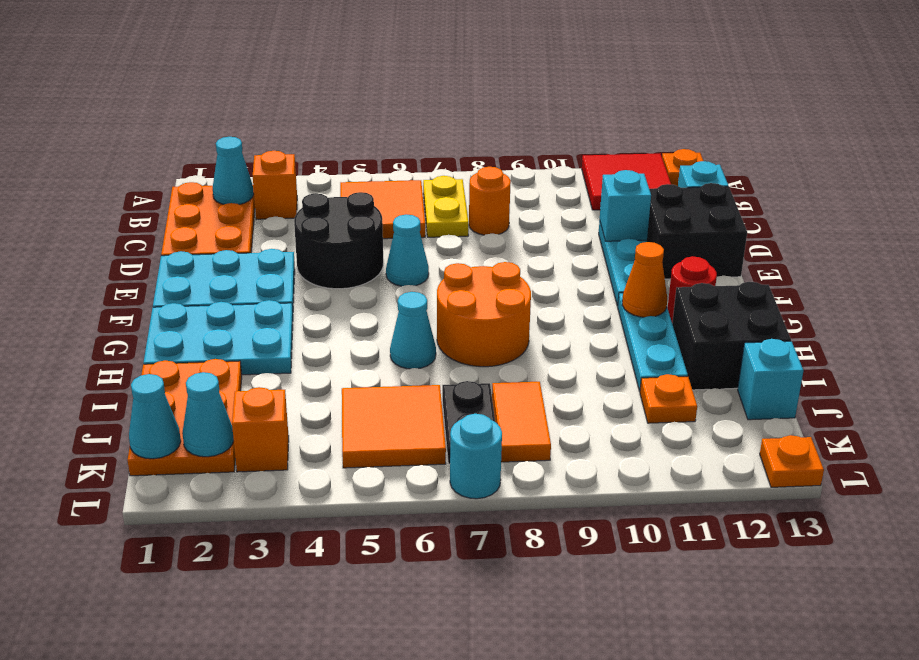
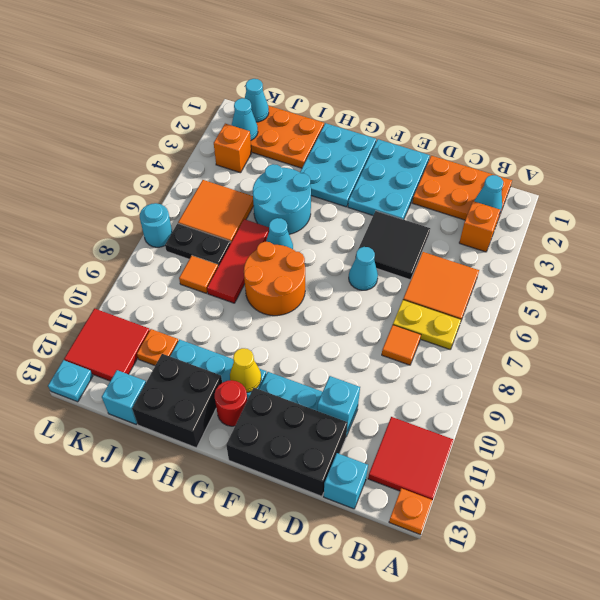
orange 1x1 round brick [469,167,511,235] -> orange 1x1 tile [382,325,421,365]
black 2x2 round brick [294,192,383,289] -> black 2x2 tile [355,211,430,280]
black 2x2 brick [647,183,747,279] -> black 2x3 brick [226,388,347,496]
orange 1x1 cone [622,242,667,317] -> yellow 1x1 cone [230,348,261,392]
none -> cyan 2x2 round brick [253,164,311,234]
none -> red 1x3 tile [207,219,269,303]
orange 1x2 tile [492,382,551,462] -> orange 1x1 tile [179,256,218,293]
none -> red 2x2 tile [64,309,150,381]
orange 1x1 plate [760,435,824,487] -> cyan 1x1 plate [48,360,93,402]

